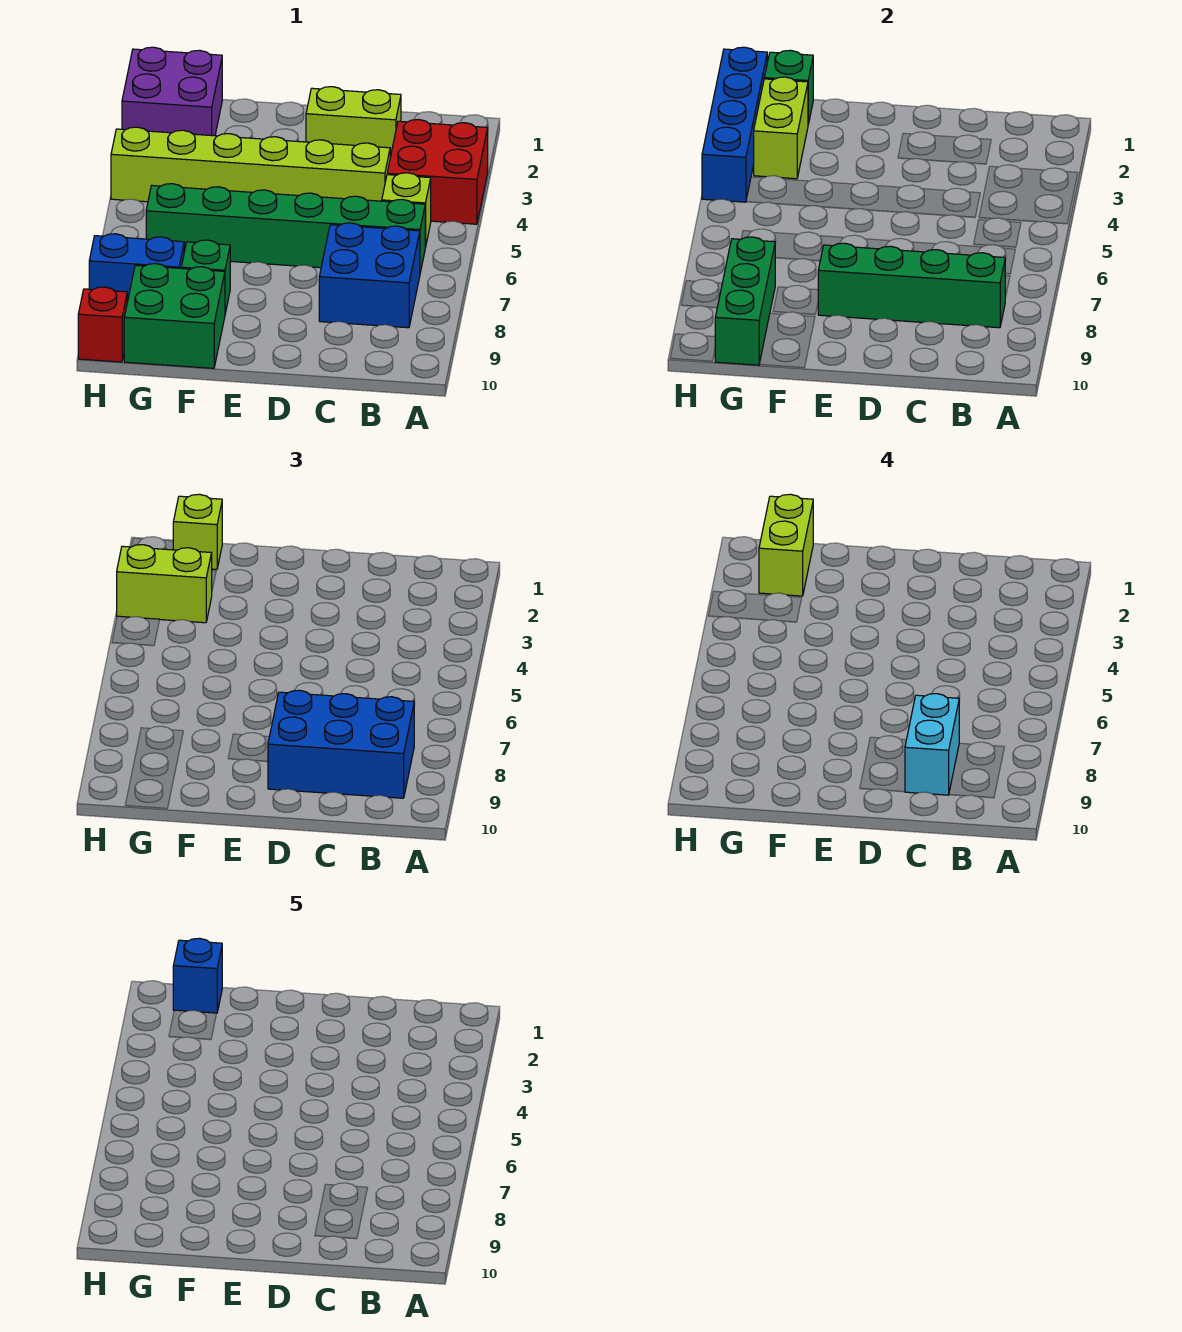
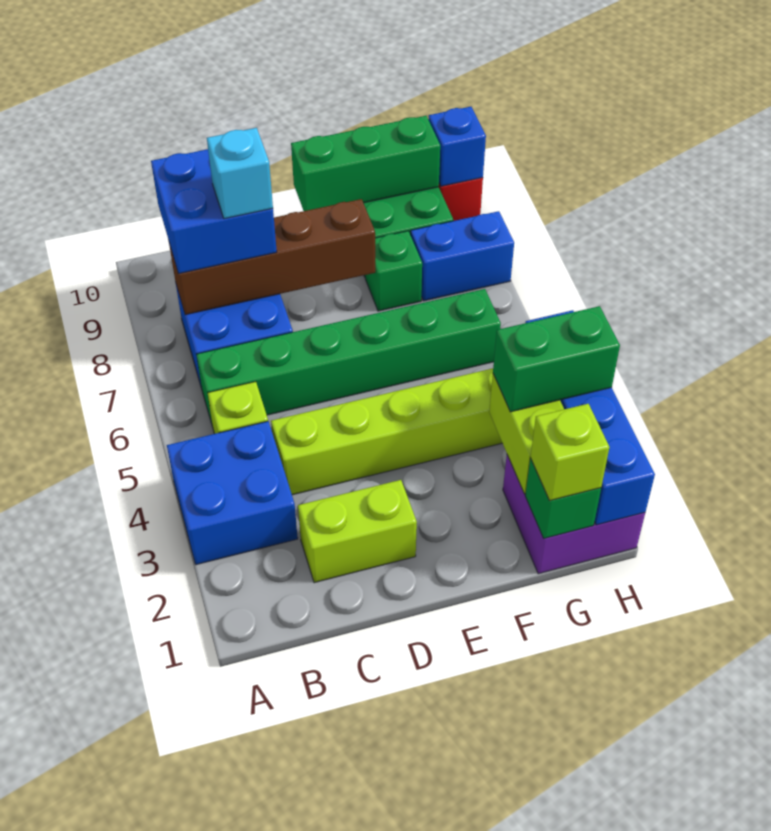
red 2x2 brick [387,120,488,224] -> blue 2x2 brick [167,421,298,565]
green 1x4 brick [818,243,1006,328] -> brown 1x4 brick [169,199,375,315]
blue 2x3 brick [268,690,414,798] -> blue 2x2 brick [151,149,277,274]
cyan 1x2 brick [905,694,959,795] -> cyan 1x1 brick [207,128,273,219]
lime 1x2 brick [759,494,813,596] -> none
blue 1x1 brick [173,938,222,1013] -> blue 1x1 brick moved to [428,107,486,186]
lime 1x2 brick [117,545,212,623] -> green 1x2 brick [493,306,620,412]
green 1x3 brick [715,237,775,365] -> green 1x3 brick turned to [291,116,440,211]

